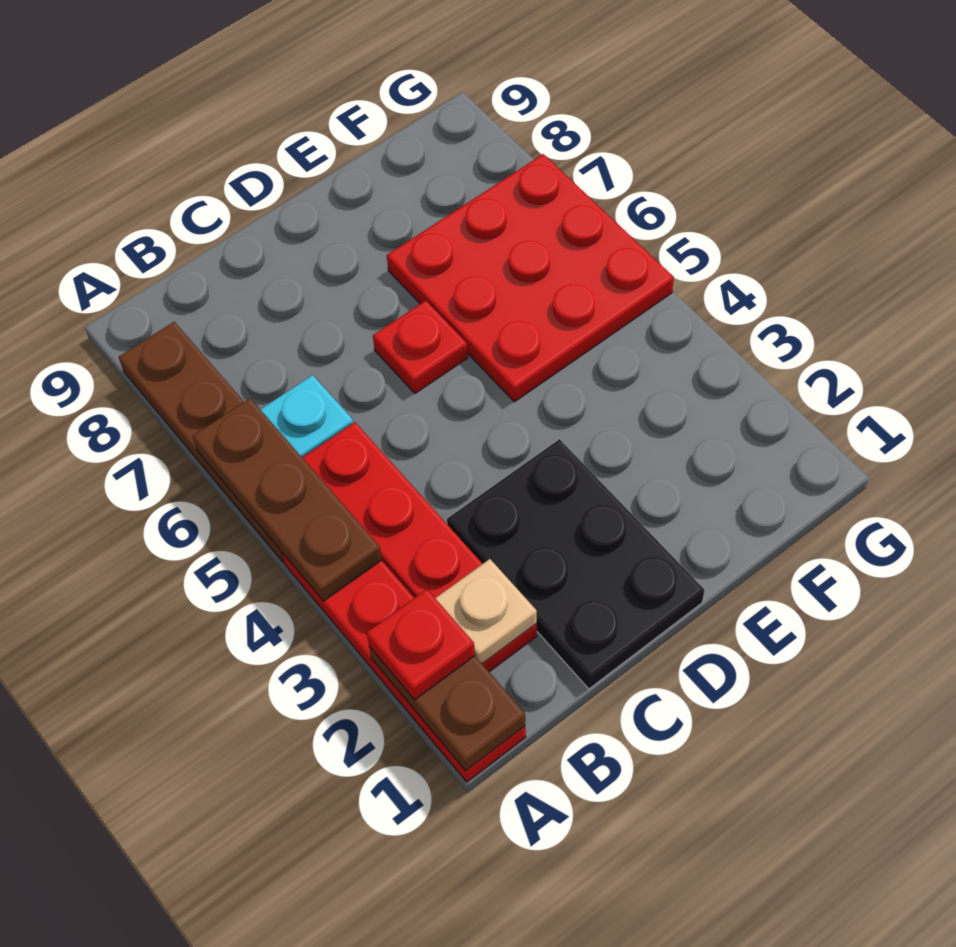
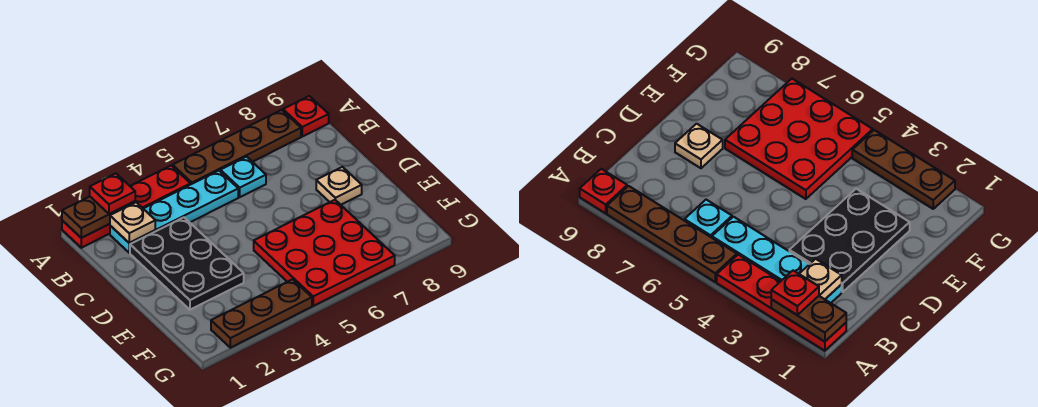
brown 1x3 plate [193,398,382,601] -> brown 1x3 plate moved to [211,279,312,348]
red 1x4 plate [302,422,537,672] -> cyan 1x4 plate [110,171,238,253]
black 2x3 plate [447,439,705,689] -> black 2x3 plate turned to [130,217,244,310]
red 1x1 plate [373,300,468,393] -> red 1x1 plate moved to [283,96,329,137]
none -> tan 1x1 plate [316,167,362,205]

